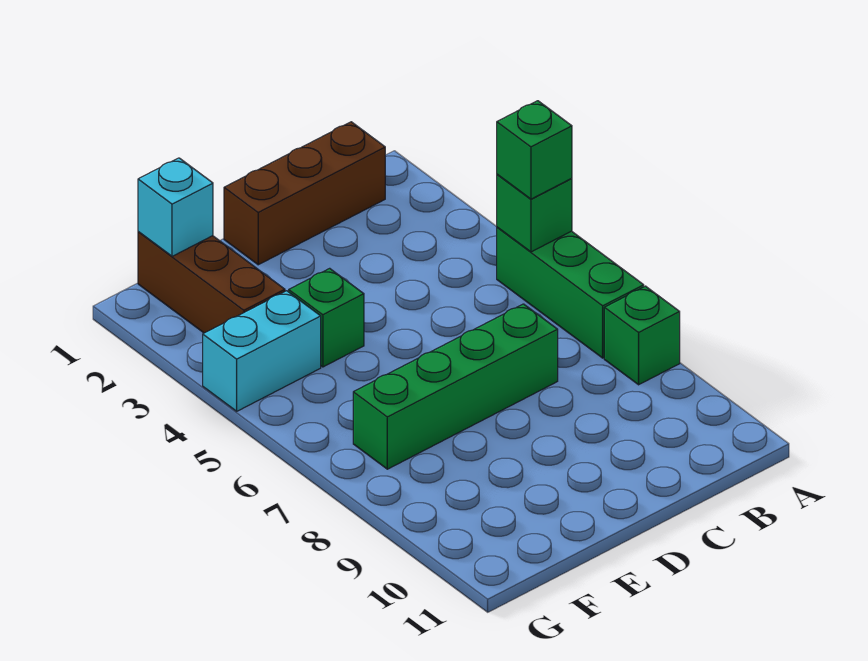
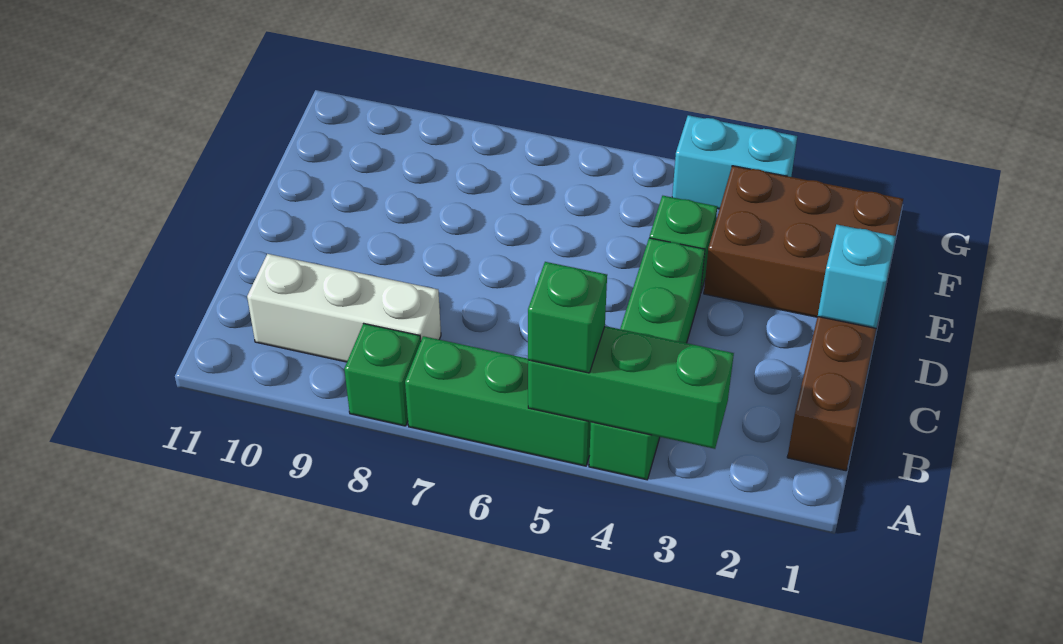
green 1x1 brick [497,174,572,252] -> green 1x3 brick [528,326,734,449]
none -> white 1x3 brick [247,254,441,362]
green 1x4 brick [353,304,558,469] -> green 1x4 brick moved to [589,238,705,480]
brown 1x3 brick [138,232,285,333] -> brown 2x3 brick [704,166,903,317]
cyan 1x1 brick [138,158,213,256] -> cyan 1x1 brick moved to [818,225,896,328]
cyan 1x2 brick [203,291,321,411] -> cyan 1x2 brick turned to [672,115,797,209]

